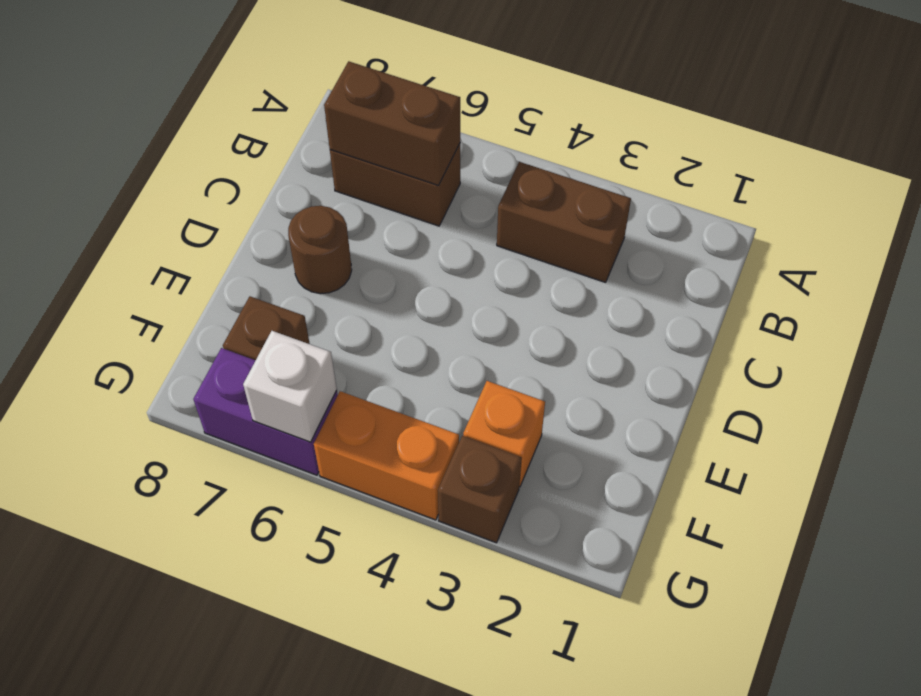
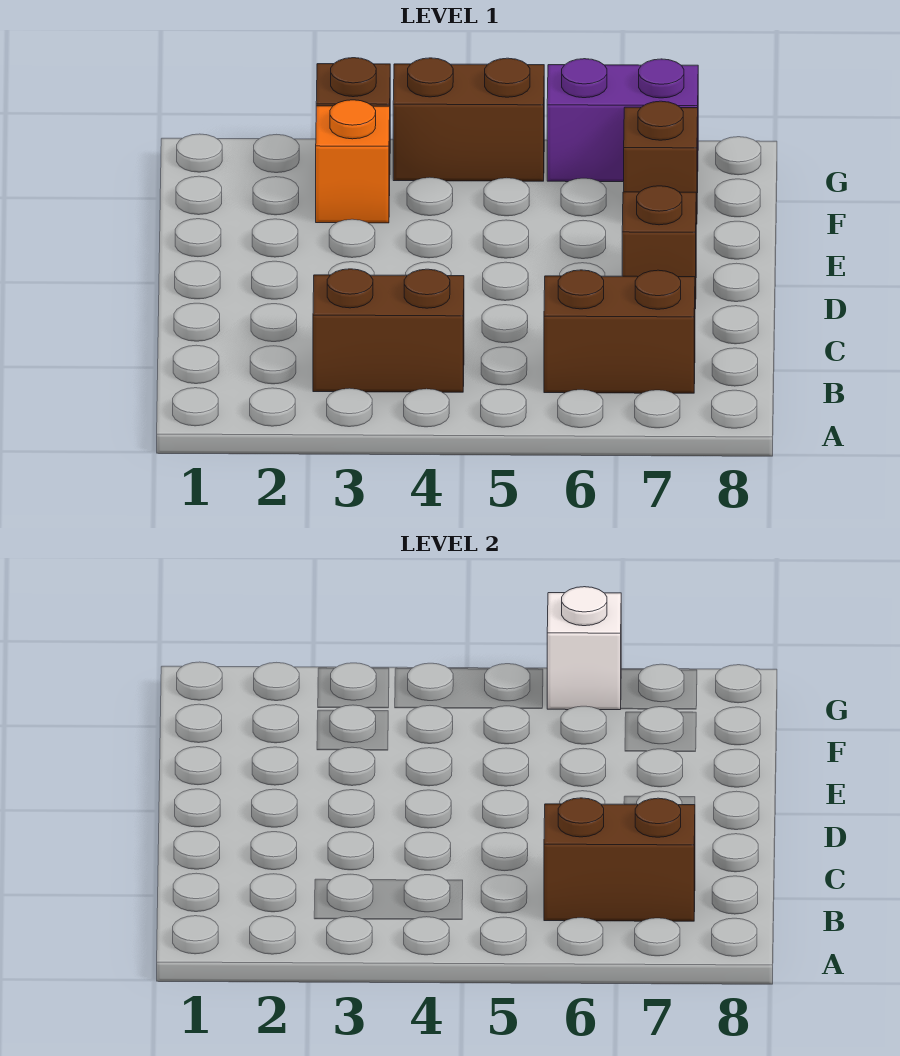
brown 1x1 round brick [288,206,352,294] -> brown 1x1 brick [622,186,696,309]
orange 1x2 brick [314,391,459,520] -> brown 1x2 brick [393,58,544,181]

